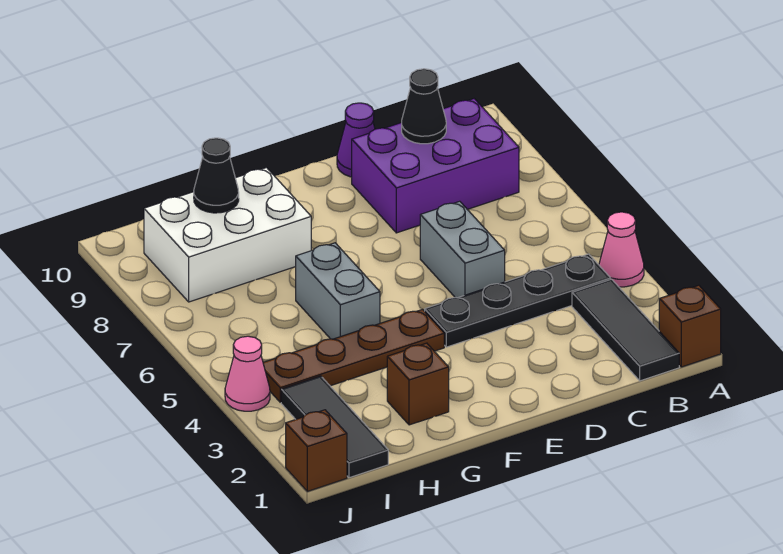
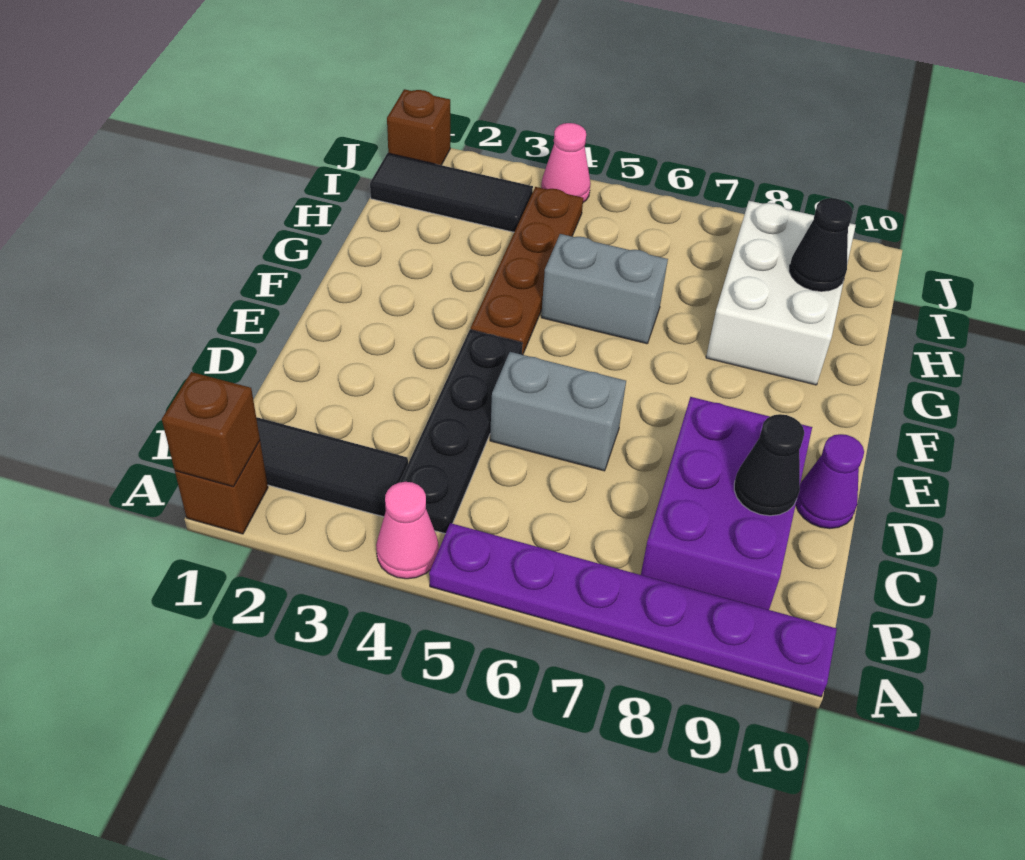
none -> purple 1x6 plate [429,523,837,697]
brown 1x1 brick [387,343,449,425] -> brown 1x1 brick moved to [162,372,260,487]

